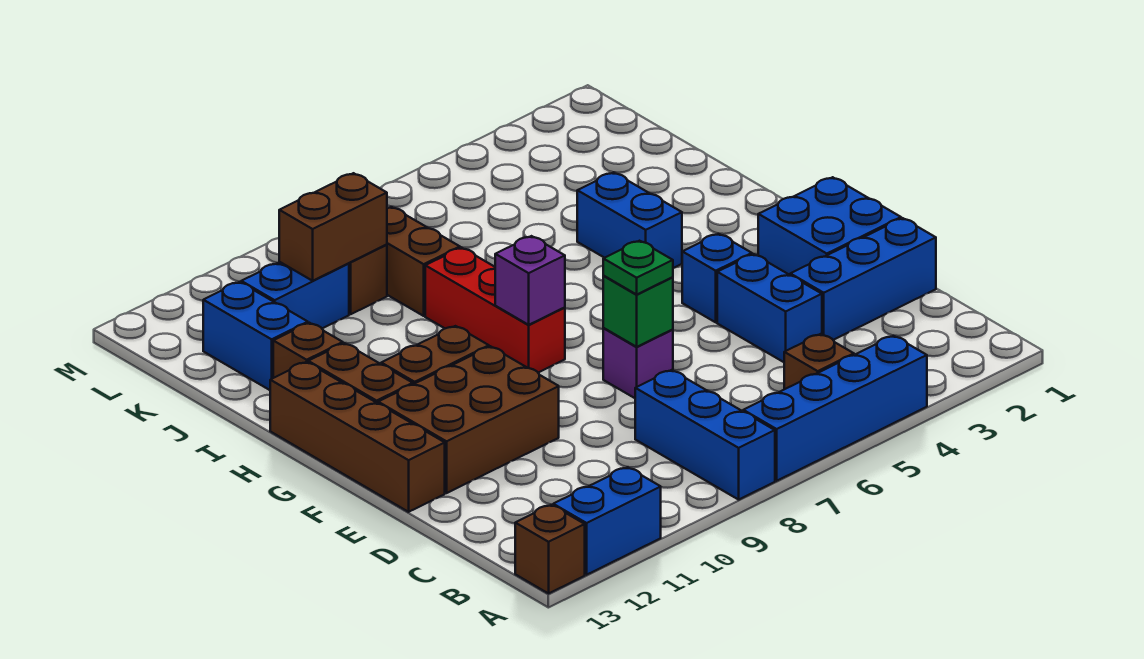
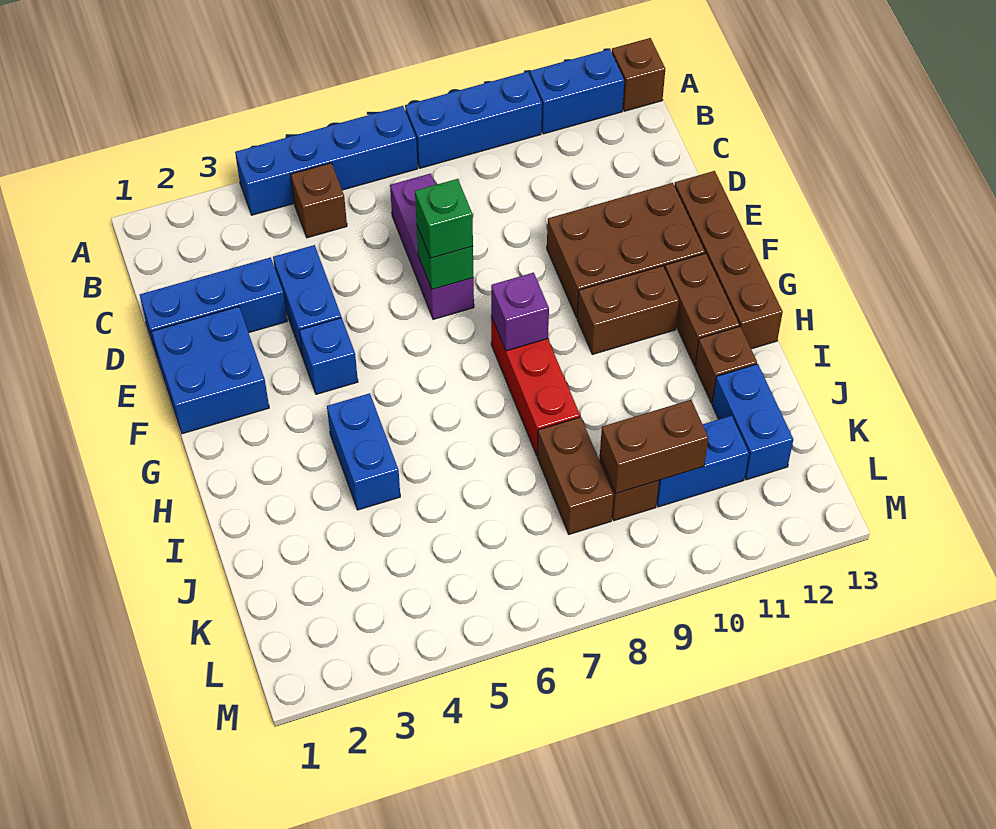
blue 1x3 brick [635,370,775,500] -> blue 1x3 brick turned to [405,72,542,168]
purple 1x1 brick [603,328,673,398] -> purple 1x3 brick [390,174,474,319]
green 1x1 plate [603,241,673,294] -> green 1x1 brick [415,179,473,258]

